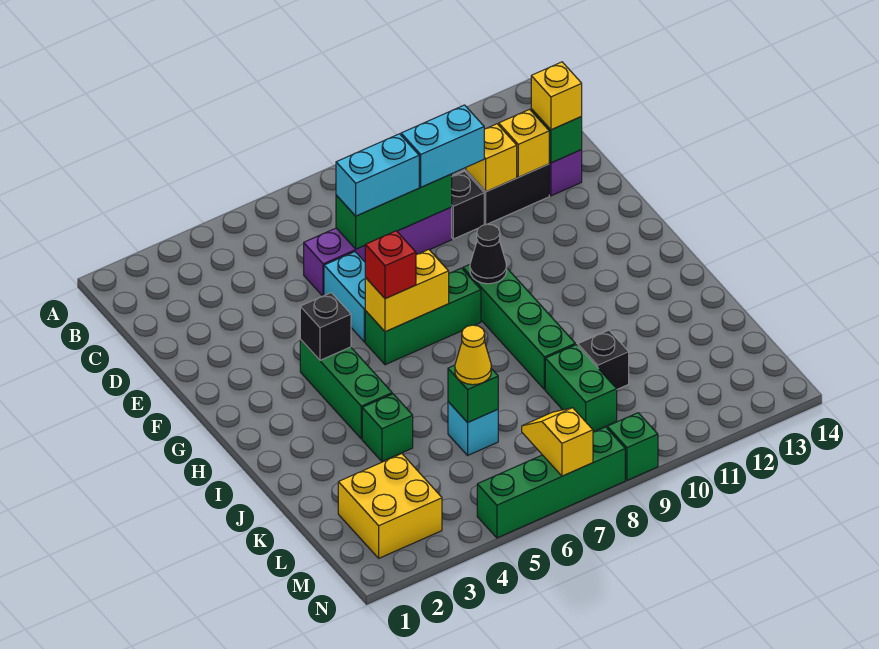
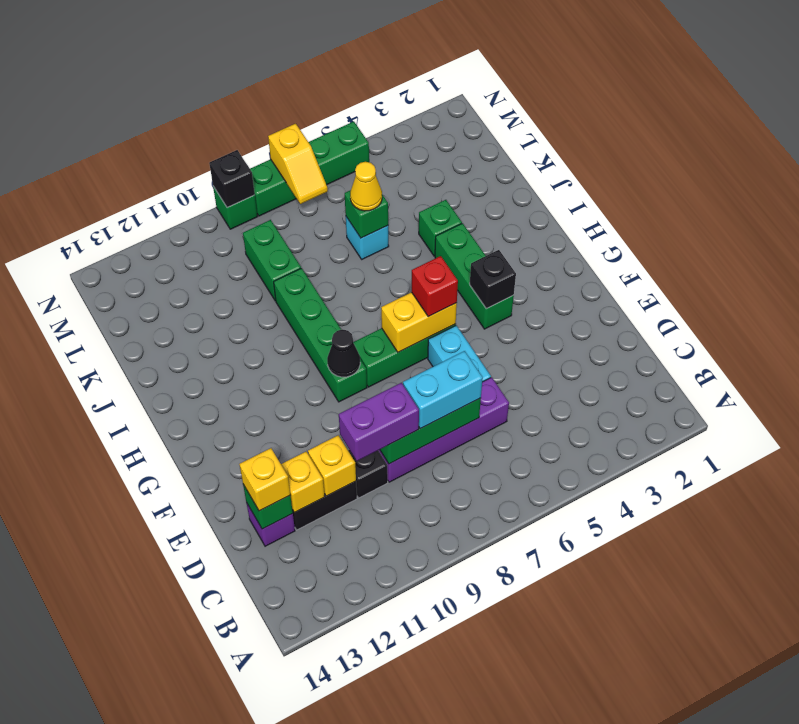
cyan 1x2 brick [401,105,484,187] -> purple 1x2 brick [339,383,419,461]
black 1x1 brick [578,330,629,389] -> black 1x1 brick moved to [209,150,255,207]
yellow 2x2 brick [338,454,442,558] -> none

